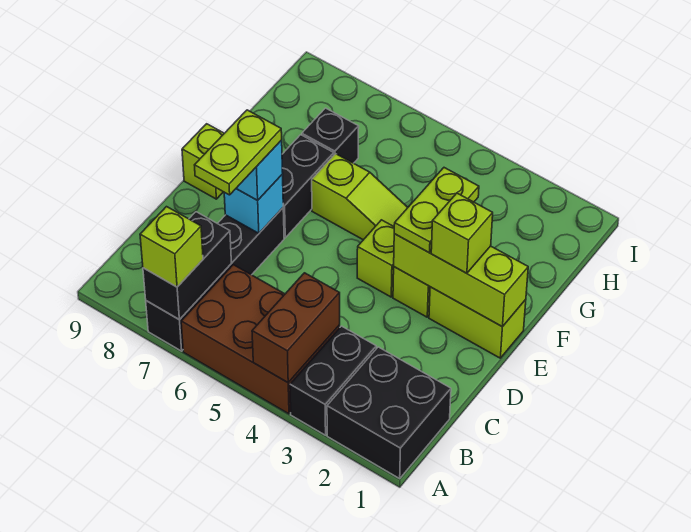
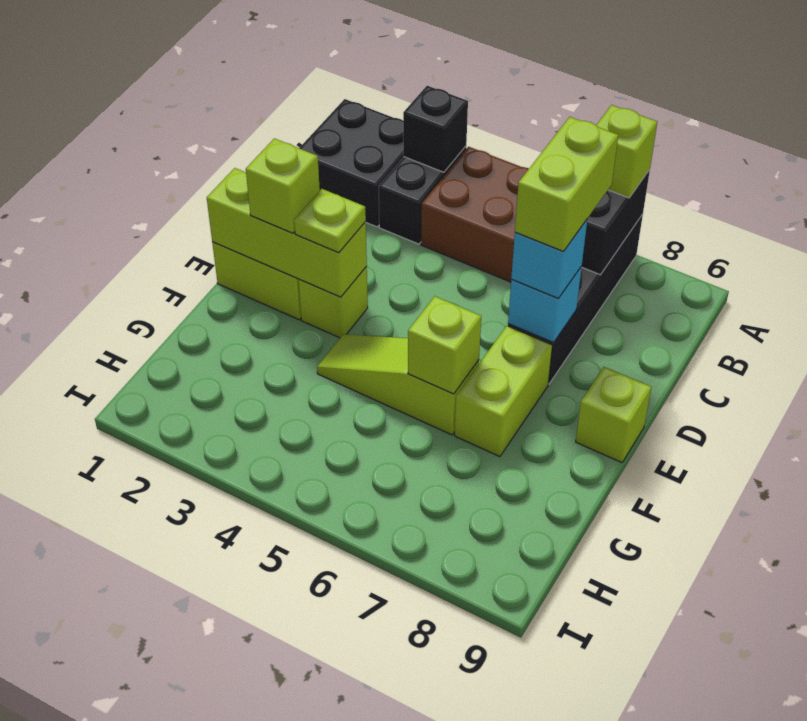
brown 1x2 brick [252,273,340,383] -> none
lime 1x2 plate [195,110,282,195] -> lime 1x2 brick [515,117,618,252]
lime 1x2 plate [394,168,479,253] -> lime 1x1 plate [294,189,366,253]
lime 1x1 brick [357,220,394,297] -> lime 1x1 brick moved to [408,296,481,394]
black 1x2 brick [282,135,334,238] -> lime 1x2 brick [455,326,552,457]
black 1x1 brick [302,108,359,163] -> black 1x1 brick moved to [403,86,468,172]

